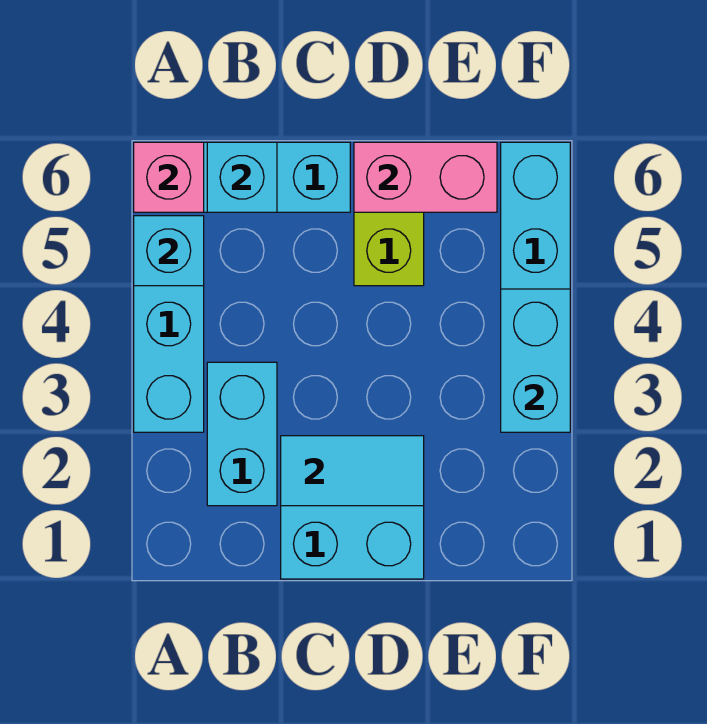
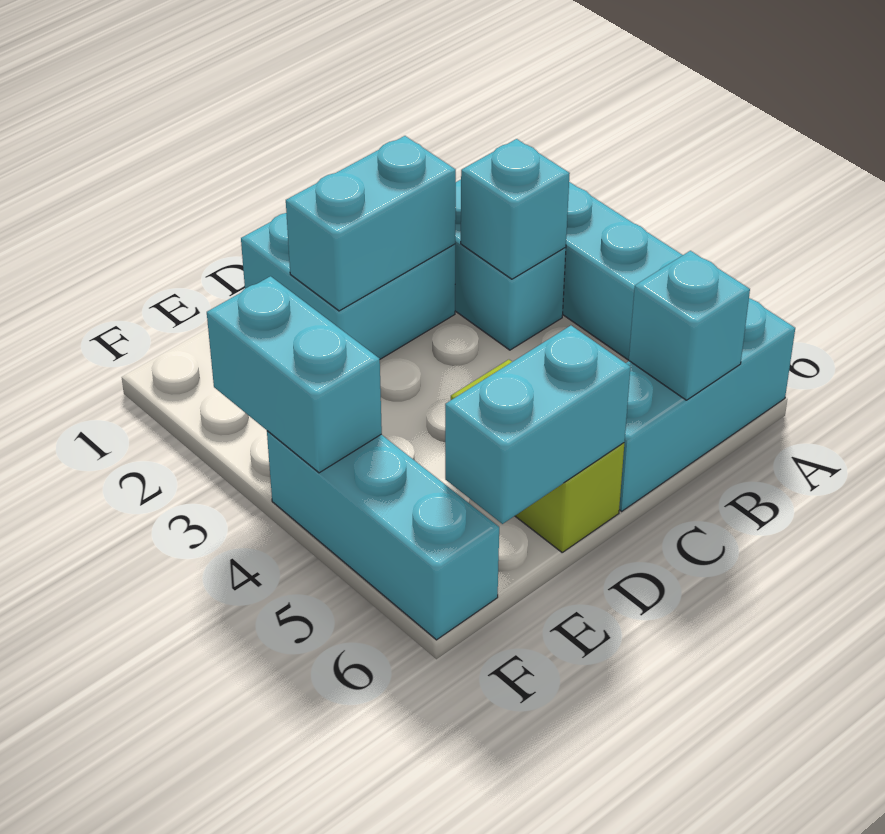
cyan 1x1 brick [134,216,204,286] -> cyan 1x1 brick moved to [461,139,570,279]
pink 1x1 brick [134,142,204,212] -> none
cyan 1x2 tile [281,436,424,506] -> cyan 1x2 brick [286,136,456,311]
pink 1x2 brick [354,142,497,212] -> cyan 1x2 brick [445,326,631,524]

